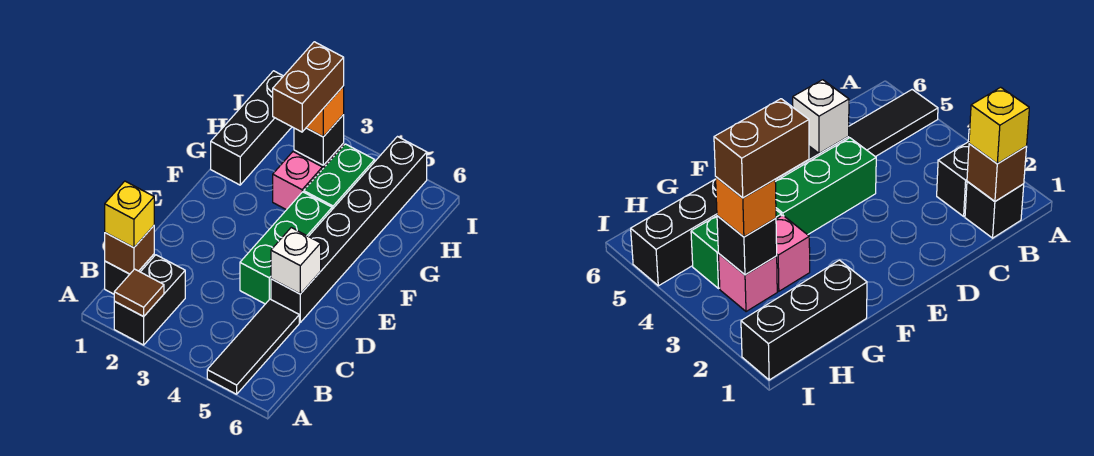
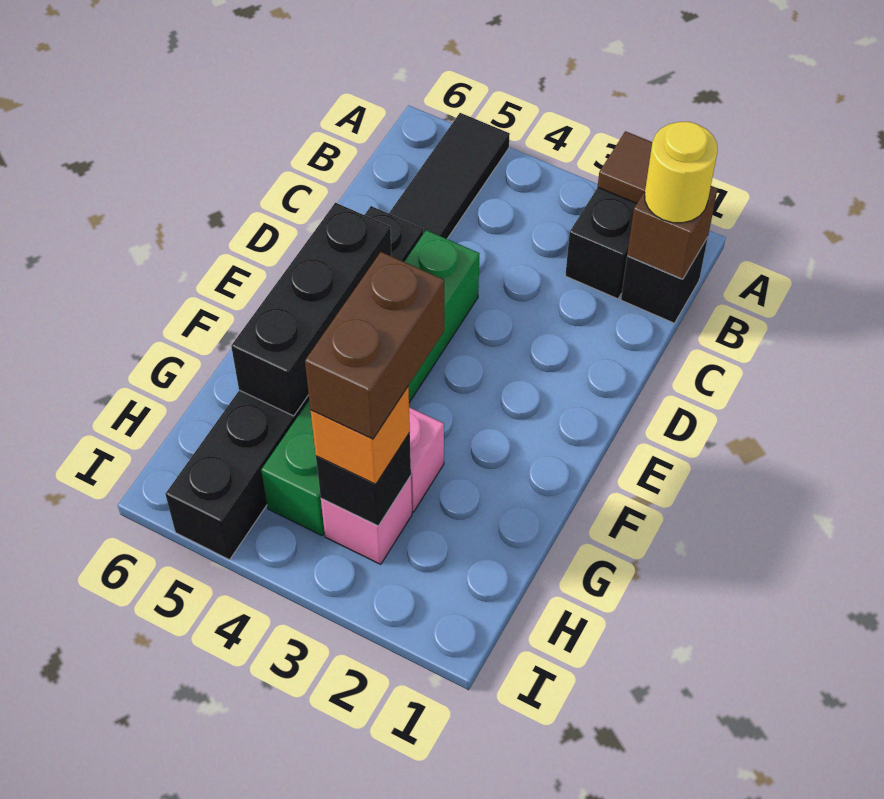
yellow 1x1 brick [105,181,154,248] -> yellow 1x1 round brick [645,122,718,223]
white 1x1 brick [271,228,321,294] -> none
black 1x3 brick [211,71,292,185] -> black 1x3 brick moved to [231,203,392,416]

